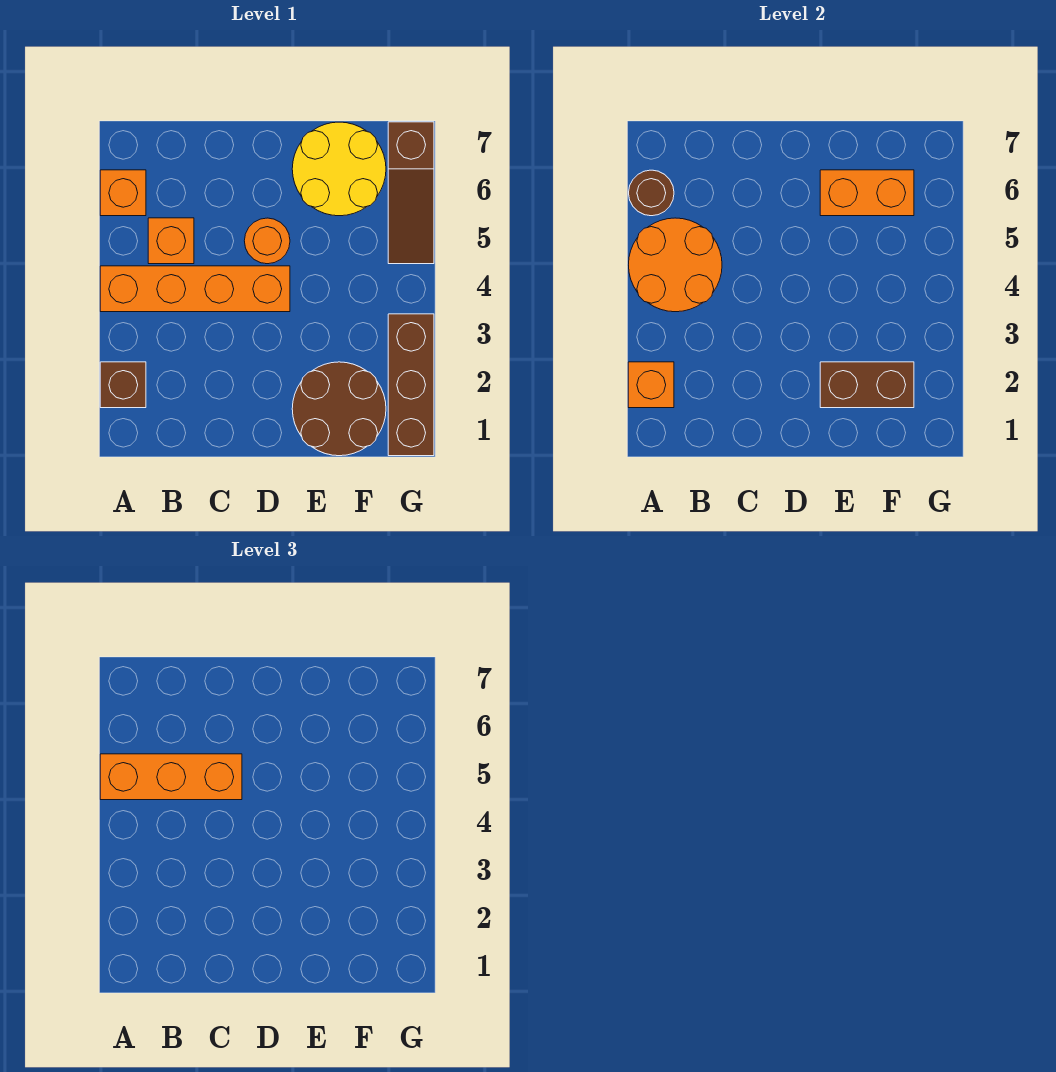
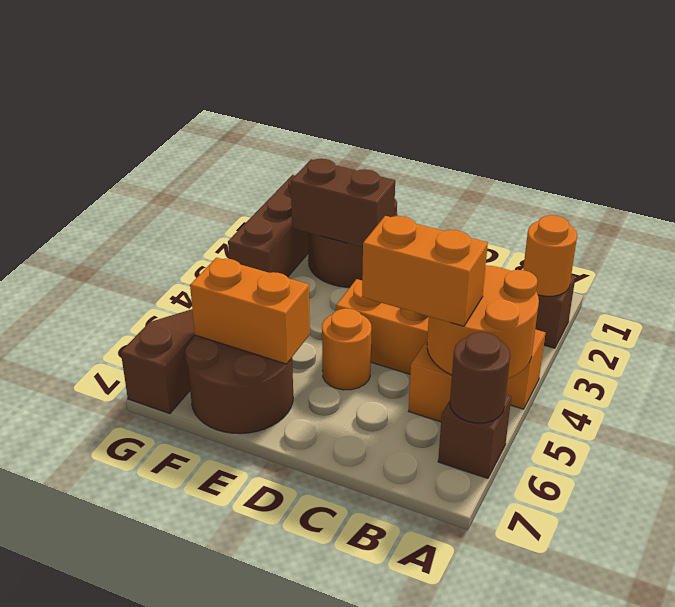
orange 1x1 brick [628,362,674,408] -> orange 1x1 round brick [523,215,577,296]
orange 1x3 brick [100,754,242,800] -> orange 1x2 brick [362,216,488,326]
orange 1x1 brick [100,170,146,216] -> brown 1x1 brick [438,395,511,478]
yellow 2x2 round brick [292,122,386,216] -> brown 2x2 round brick [185,335,293,434]

